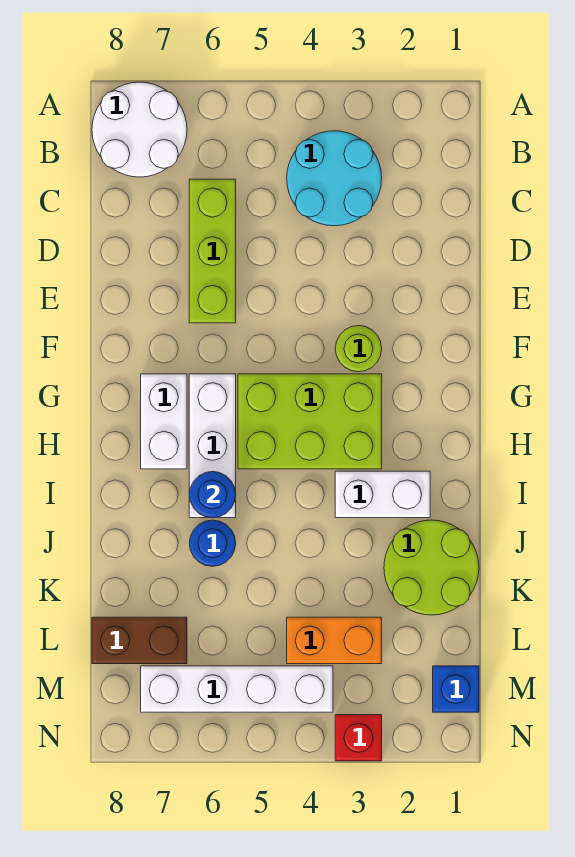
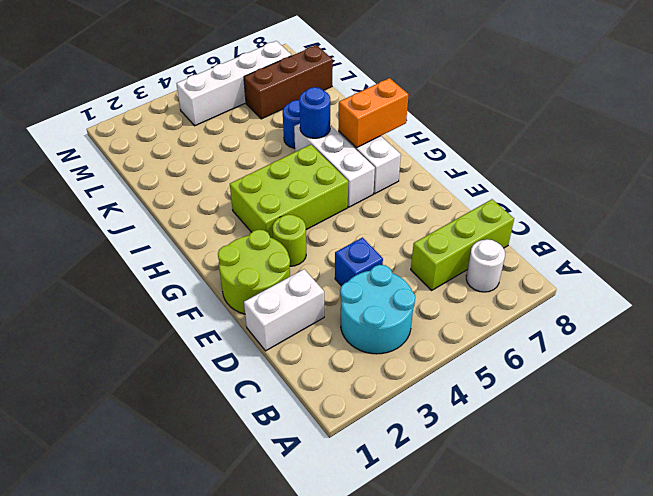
white 2x2 round brick [92,82,187,177] -> white 1x1 round brick [466,239,505,292]
lime 1x3 brick [189,179,236,323] -> lime 1x3 brick turned to [411,199,514,290]
white 1x2 brick [335,471,430,518] -> white 1x2 brick moved to [244,269,324,351]
lime 2x2 round brick [384,520,479,615] -> lime 2x2 round brick moved to [218,230,290,314]
orange 1x2 brick [287,617,382,664] -> orange 1x2 brick moved to [338,78,409,148]
brown 1x2 brick [92,617,187,664] -> brown 1x3 brick [244,45,333,119]
blue 1x1 brick [433,666,479,712] -> blue 1x1 brick moved to [335,238,383,286]
red 1x1 brick [335,715,382,761] -> none

